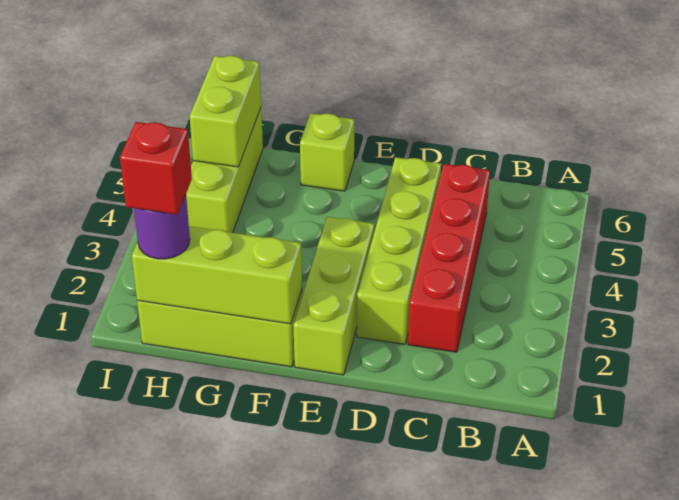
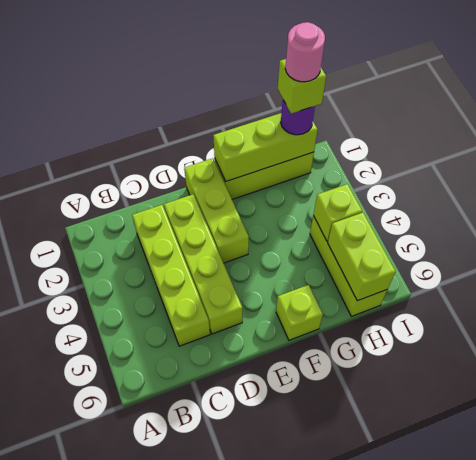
red 1x4 brick [408,164,490,352] -> lime 1x4 brick [132,205,210,346]
red 1x1 brick [120,122,192,215] -> lime 1x1 brick [278,59,326,114]
none -> pink 1x1 round brick [285,22,325,82]
none -> lime 1x1 brick [313,184,362,241]

